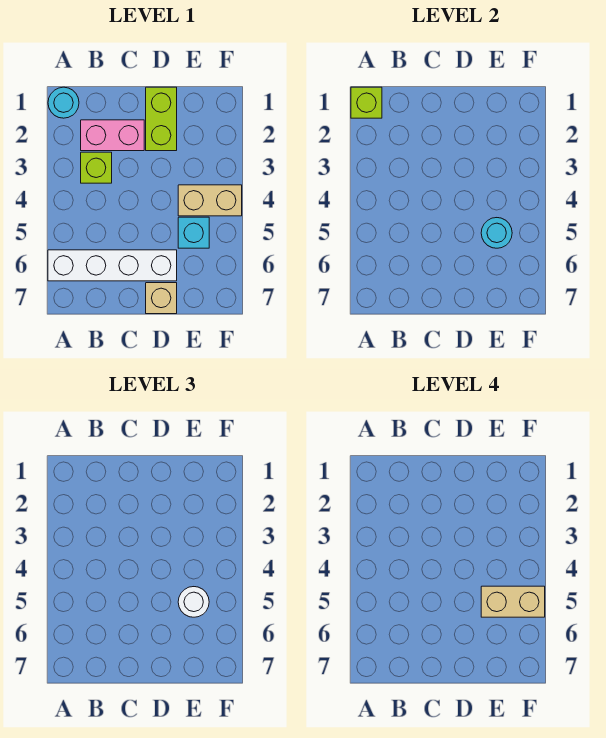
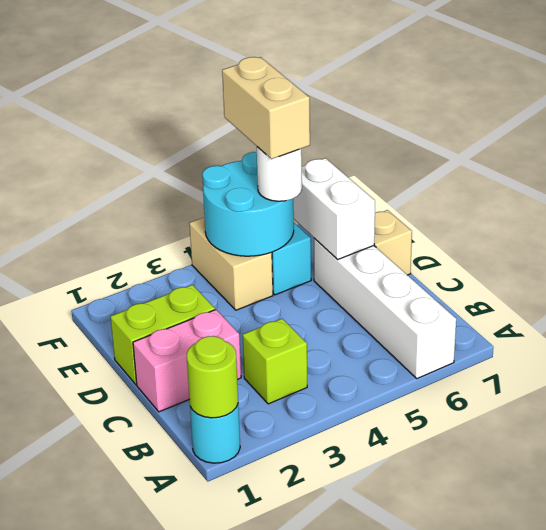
lime 1x1 brick [351,87,382,118] -> lime 1x1 round brick [187,336,238,418]
pink 1x2 brick [81,120,144,151] -> pink 1x2 brick turned to [133,310,241,412]
none -> white 1x2 brick [293,158,375,260]
cyan 1x1 round brick [481,218,512,248] -> cyan 2x2 round brick [202,152,294,256]

